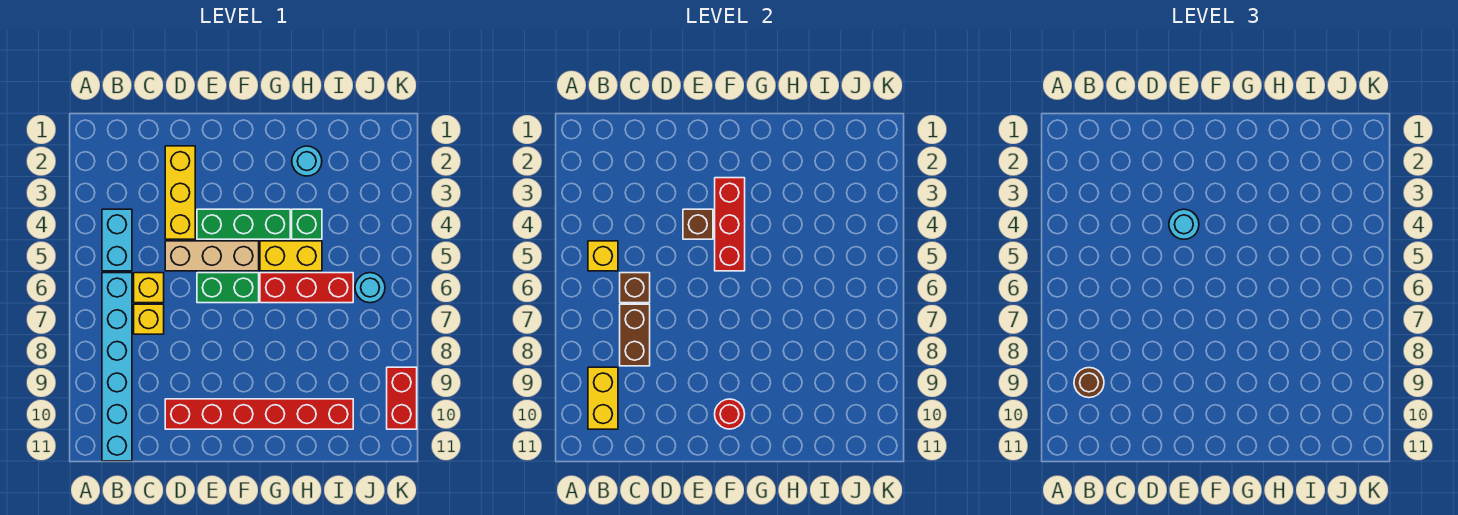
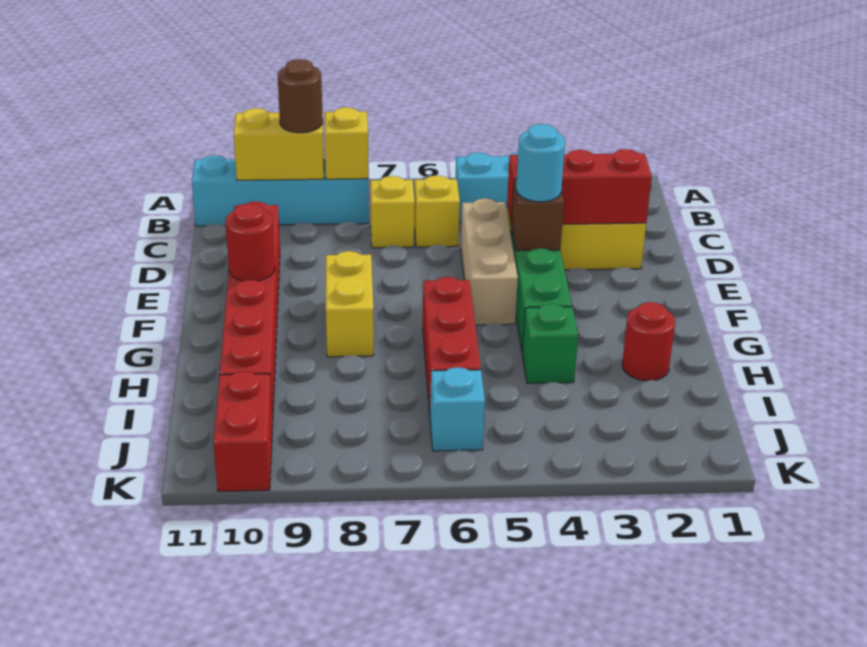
yellow 1x1 brick [588,241,618,271] -> yellow 1x1 brick moved to [325,107,368,179]
cyan 1x6 brick [102,273,132,461] -> cyan 1x4 brick [192,155,369,226]
brown 1x1 brick [620,273,650,303] -> none
brown 1x2 brick [620,304,650,366] -> none
green 1x2 brick [197,273,259,303] -> none
red 1x3 brick [715,178,745,271] -> red 1x3 brick moved to [507,149,652,224]
yellow 1x2 brick [260,241,322,271] -> yellow 1x2 brick moved to [326,251,374,357]
cyan 1x1 round brick [292,146,322,176] -> red 1x1 round brick [622,302,675,381]
cyan 1x1 round brick [355,273,385,303] -> cyan 1x1 brick [430,367,485,451]
red 1x2 brick [387,367,417,429] -> red 1x2 brick turned to [214,371,273,492]

